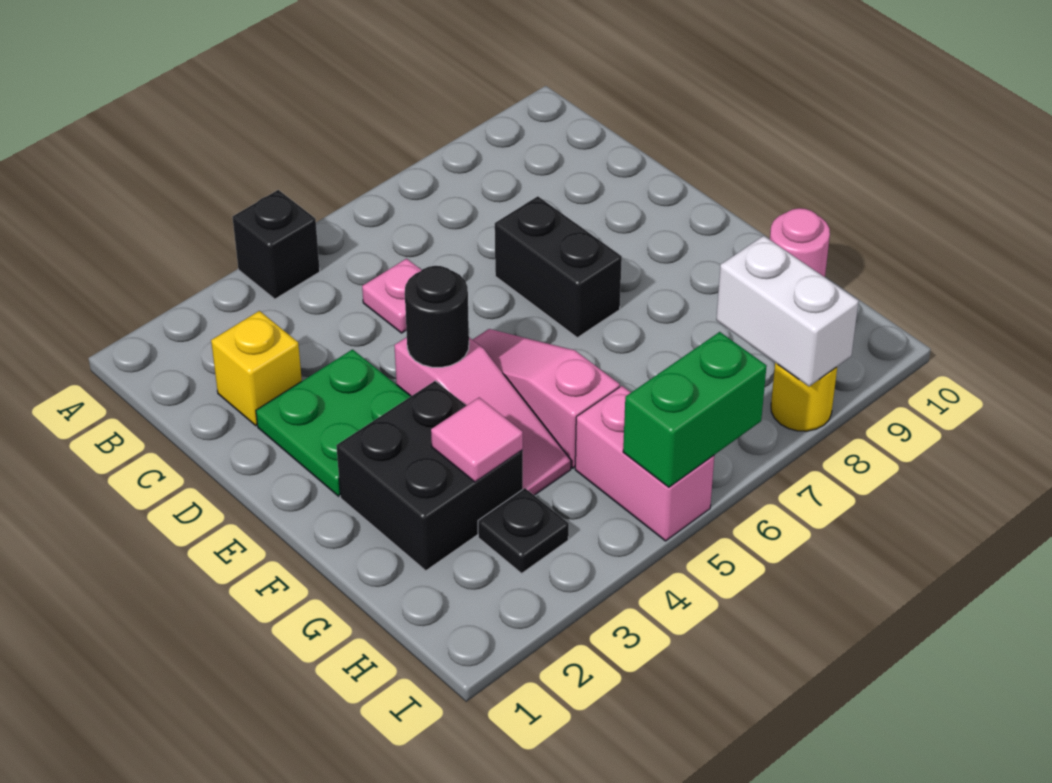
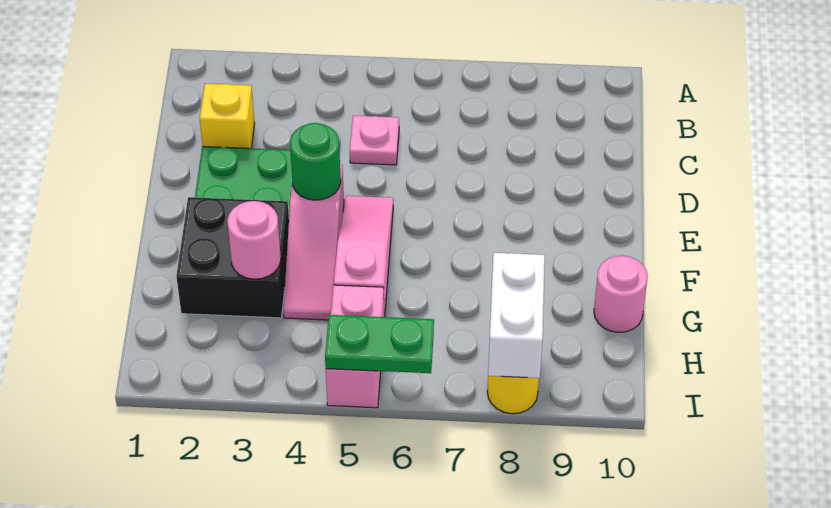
black 1x1 brick [233,190,320,299] -> none
black 1x2 brick [495,196,622,338] -> none
black 1x1 round brick [405,266,469,367] -> green 1x1 round brick [290,123,341,200]
pink 1x1 tile [431,398,523,482] -> pink 1x1 round brick [227,201,281,279]
black 1x1 plate [478,488,569,573] -> none
green 1x2 brick [623,332,767,487] -> green 1x2 plate [325,315,434,373]

